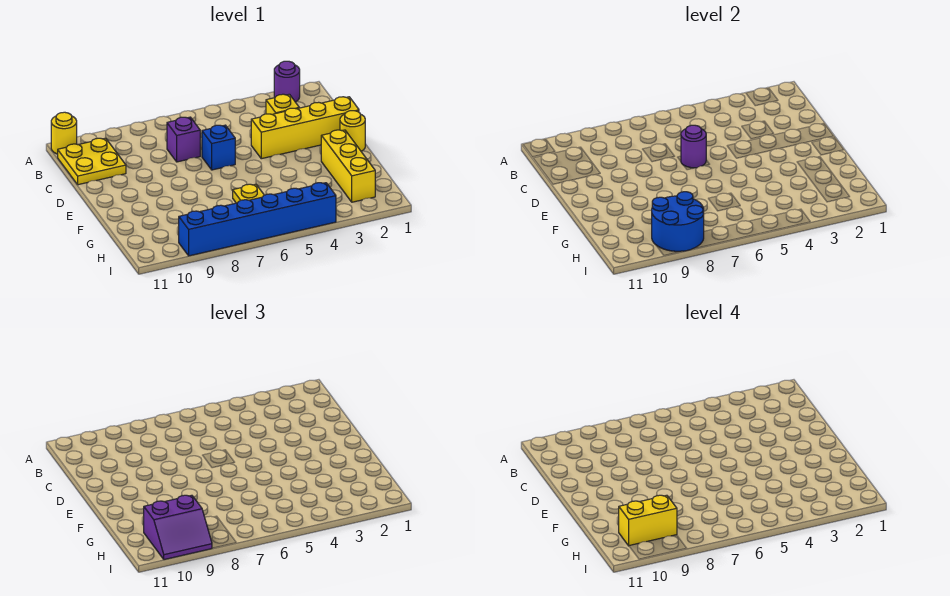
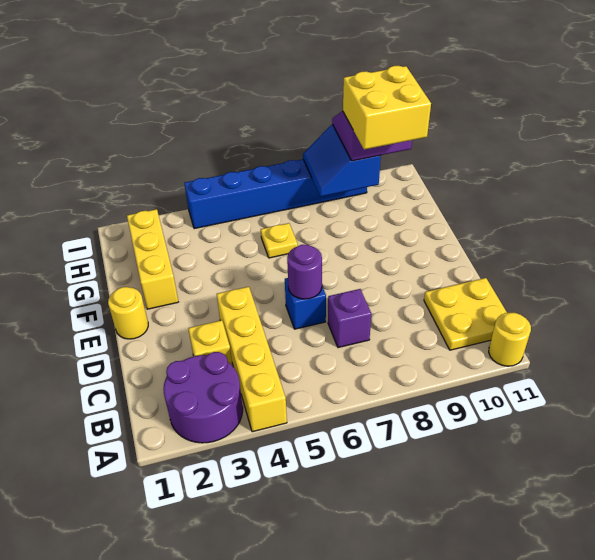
purple 1x1 round brick [274,61,300,102] -> purple 2x2 round brick [163,352,243,443]
yellow 1x4 brick [251,97,359,159] -> yellow 1x4 brick turned to [217,287,287,432]
blue 2x2 round brick [652,192,704,251] -> blue 2x2 slope [303,124,381,197]
yellow 1x2 brick [619,495,677,546] -> yellow 2x2 brick [343,66,431,150]

